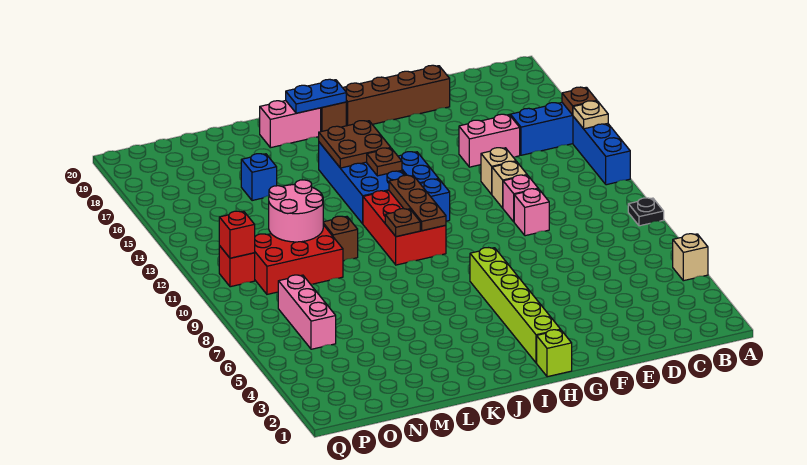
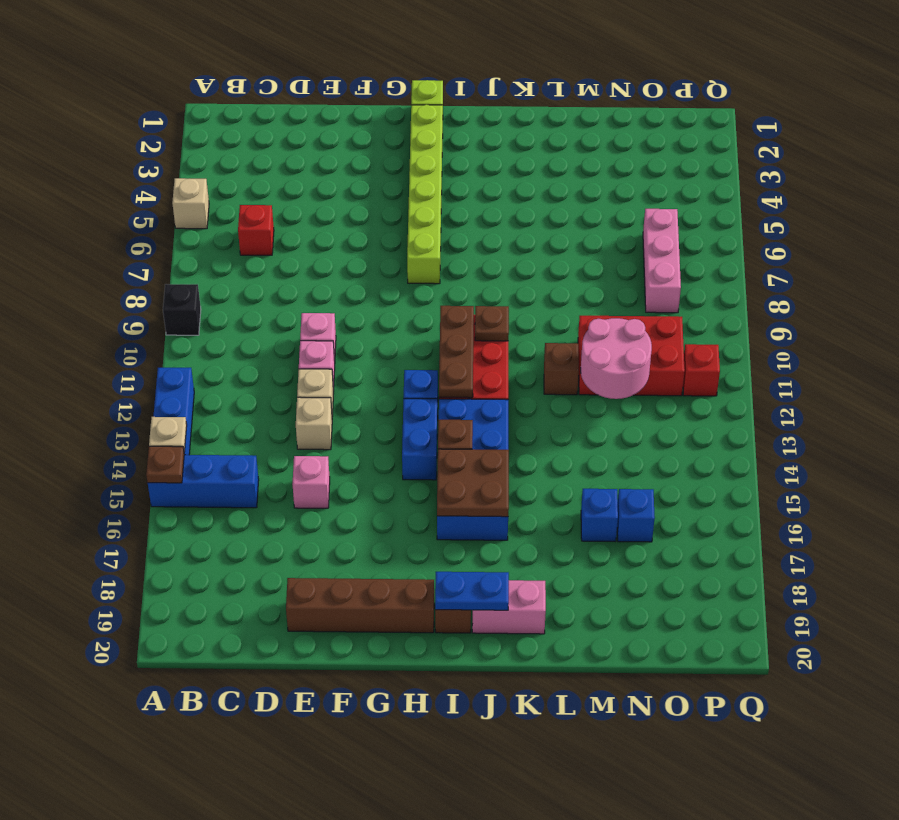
black 1x1 plate [628,198,664,226] -> black 1x1 brick [163,284,201,335]
pink 1x2 brick [459,114,520,167] -> pink 1x1 brick [293,456,330,508]
none -> blue 1x1 brick [617,489,655,542]
red 1x1 brick [219,211,255,258] -> red 1x1 brick moved to [238,205,274,255]

